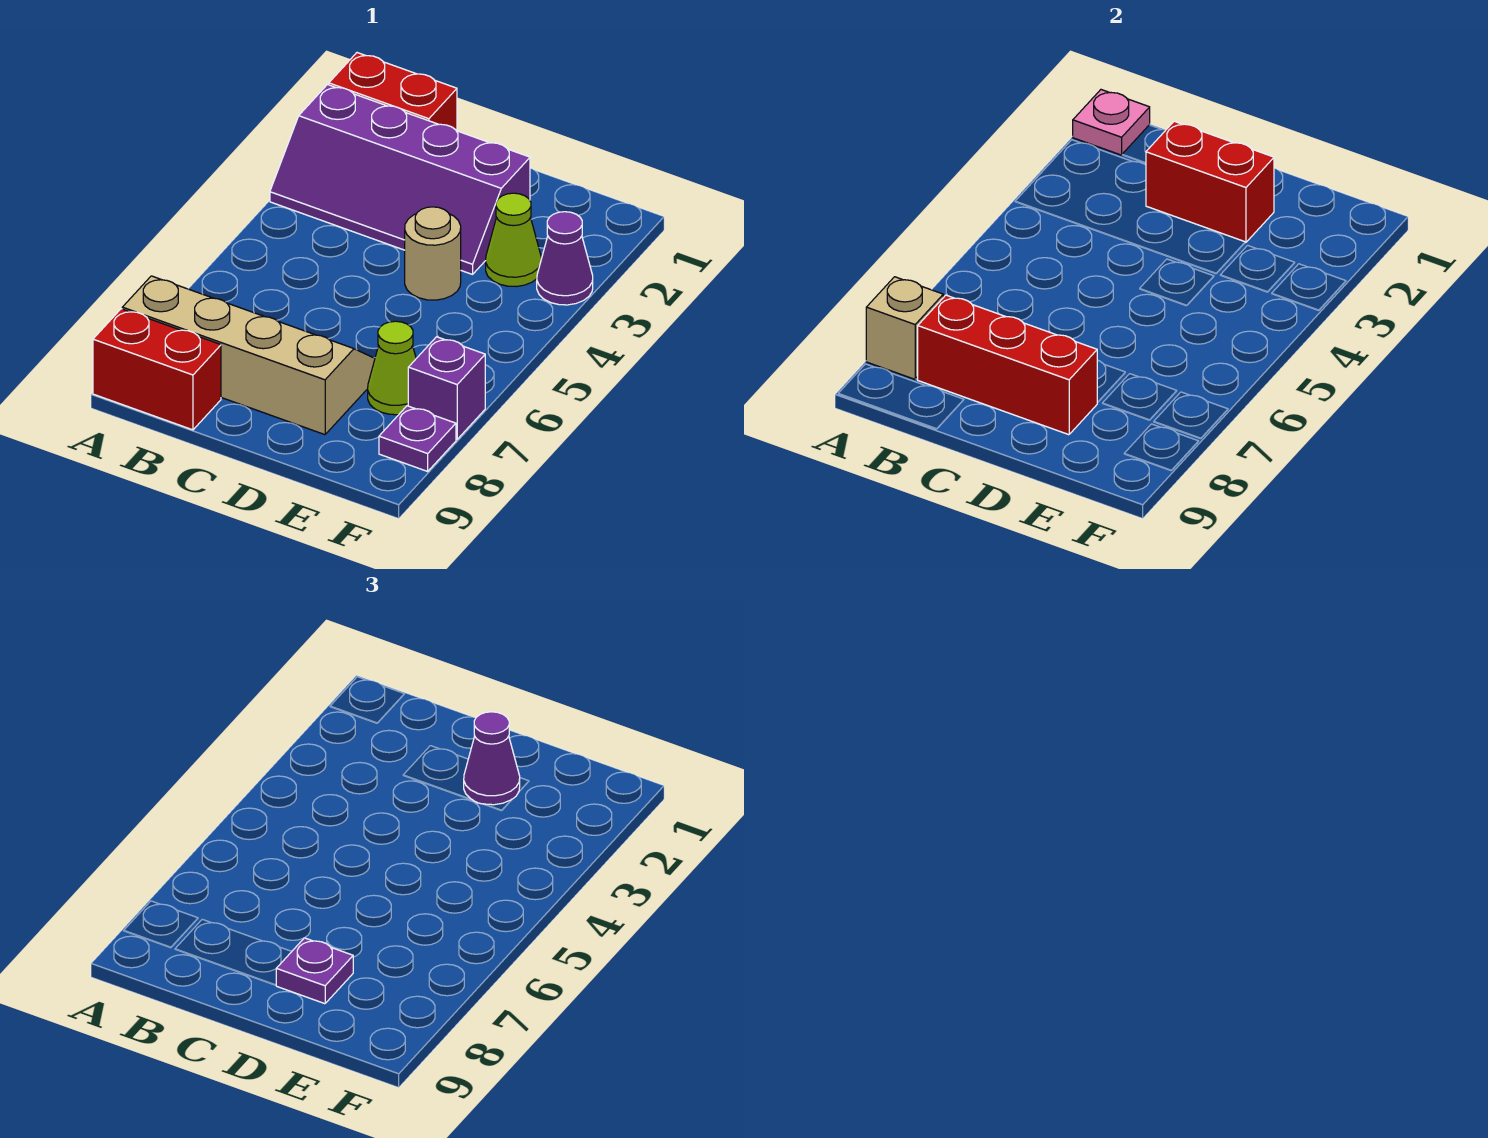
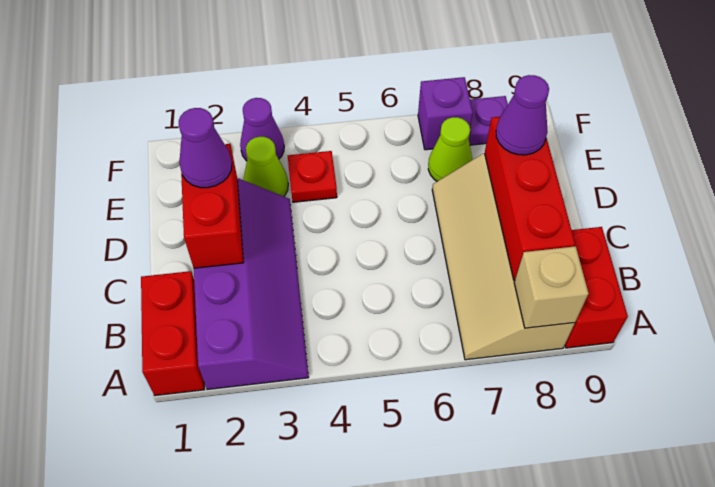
pink 1x1 plate [1073,90,1150,155] -> none
tan 1x1 round brick [405,207,461,300] -> none
purple 1x1 plate [276,938,353,1004] -> purple 1x1 cone [496,75,549,155]
none -> red 1x1 plate [288,151,337,202]

